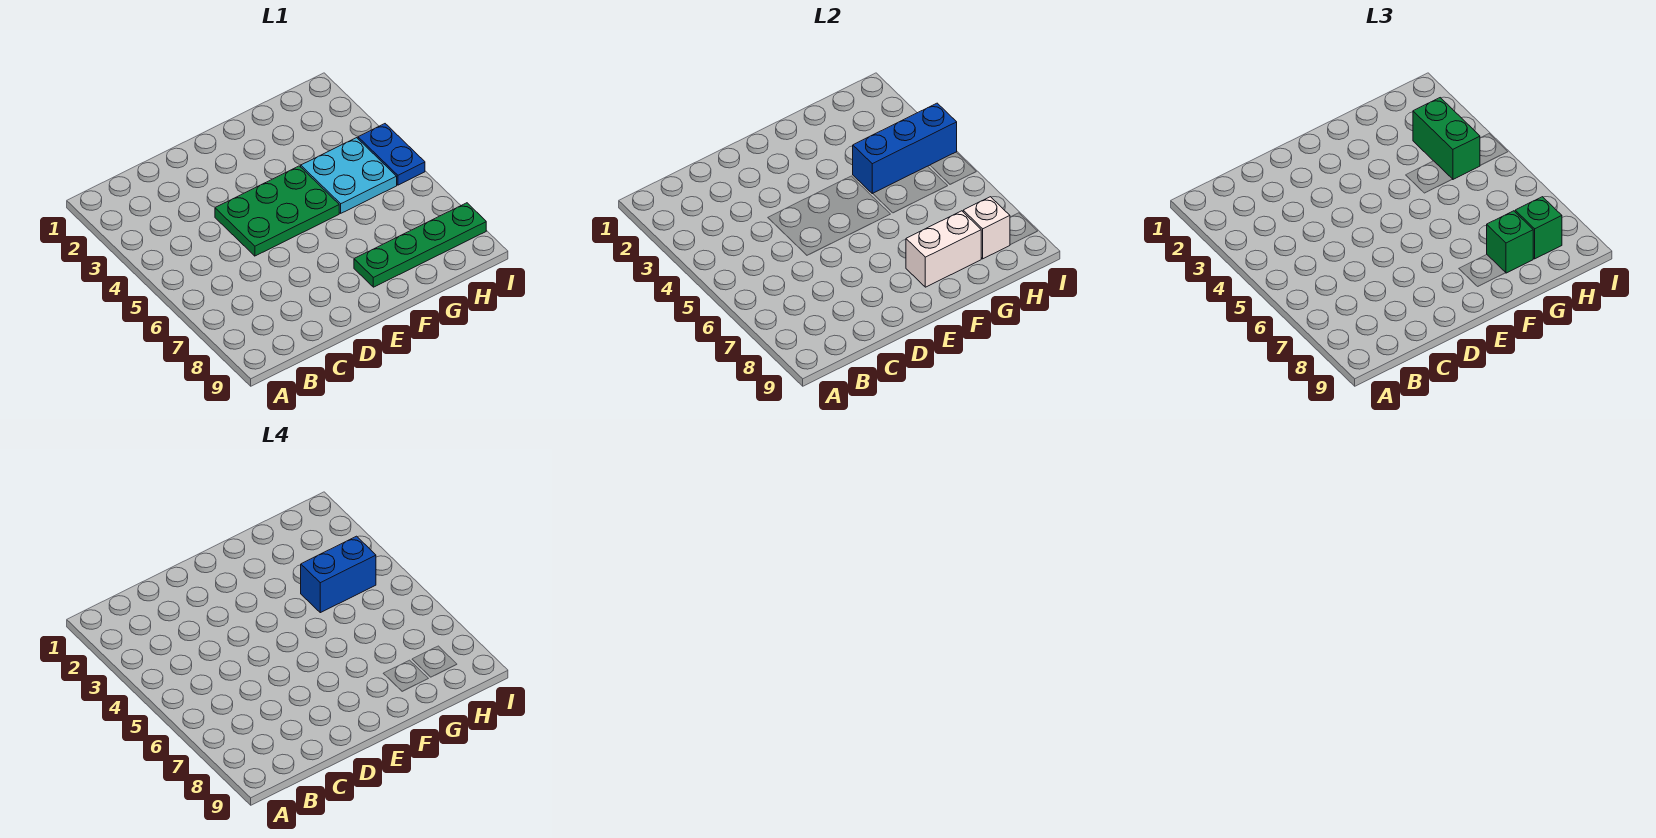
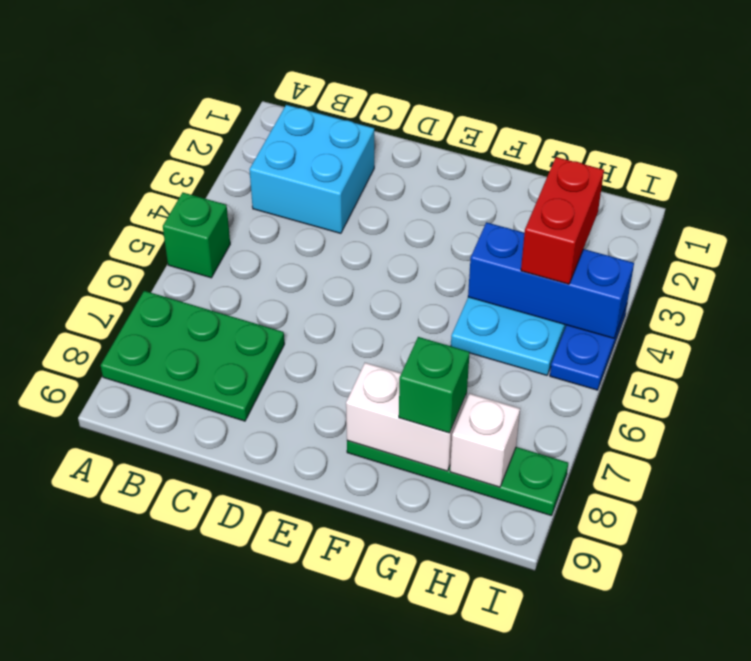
none -> cyan 2x2 brick [249,105,374,233]
green 2x3 plate [215,166,339,256] -> green 2x3 plate moved to [101,291,284,421]
blue 1x2 brick [301,536,376,613] -> none
green 1x2 brick [1413,98,1480,179] -> red 1x2 brick [521,157,604,284]
green 1x1 brick [1515,197,1562,259] -> green 1x1 brick moved to [163,193,230,278]

